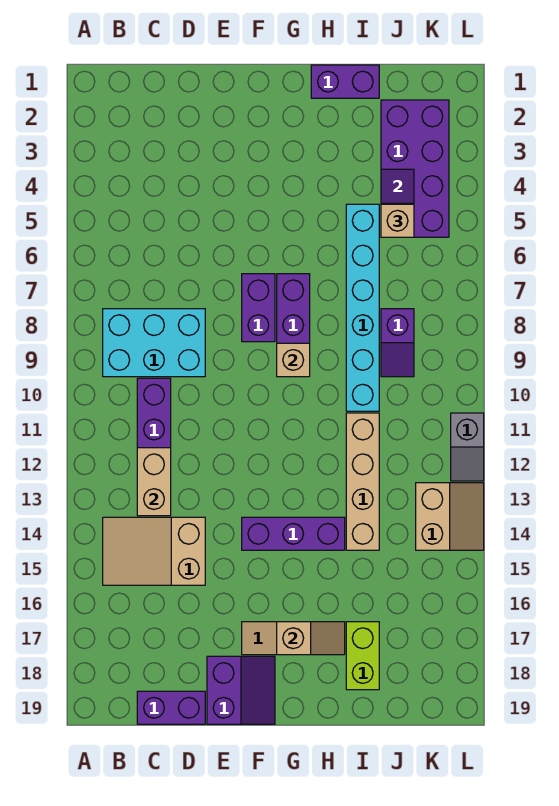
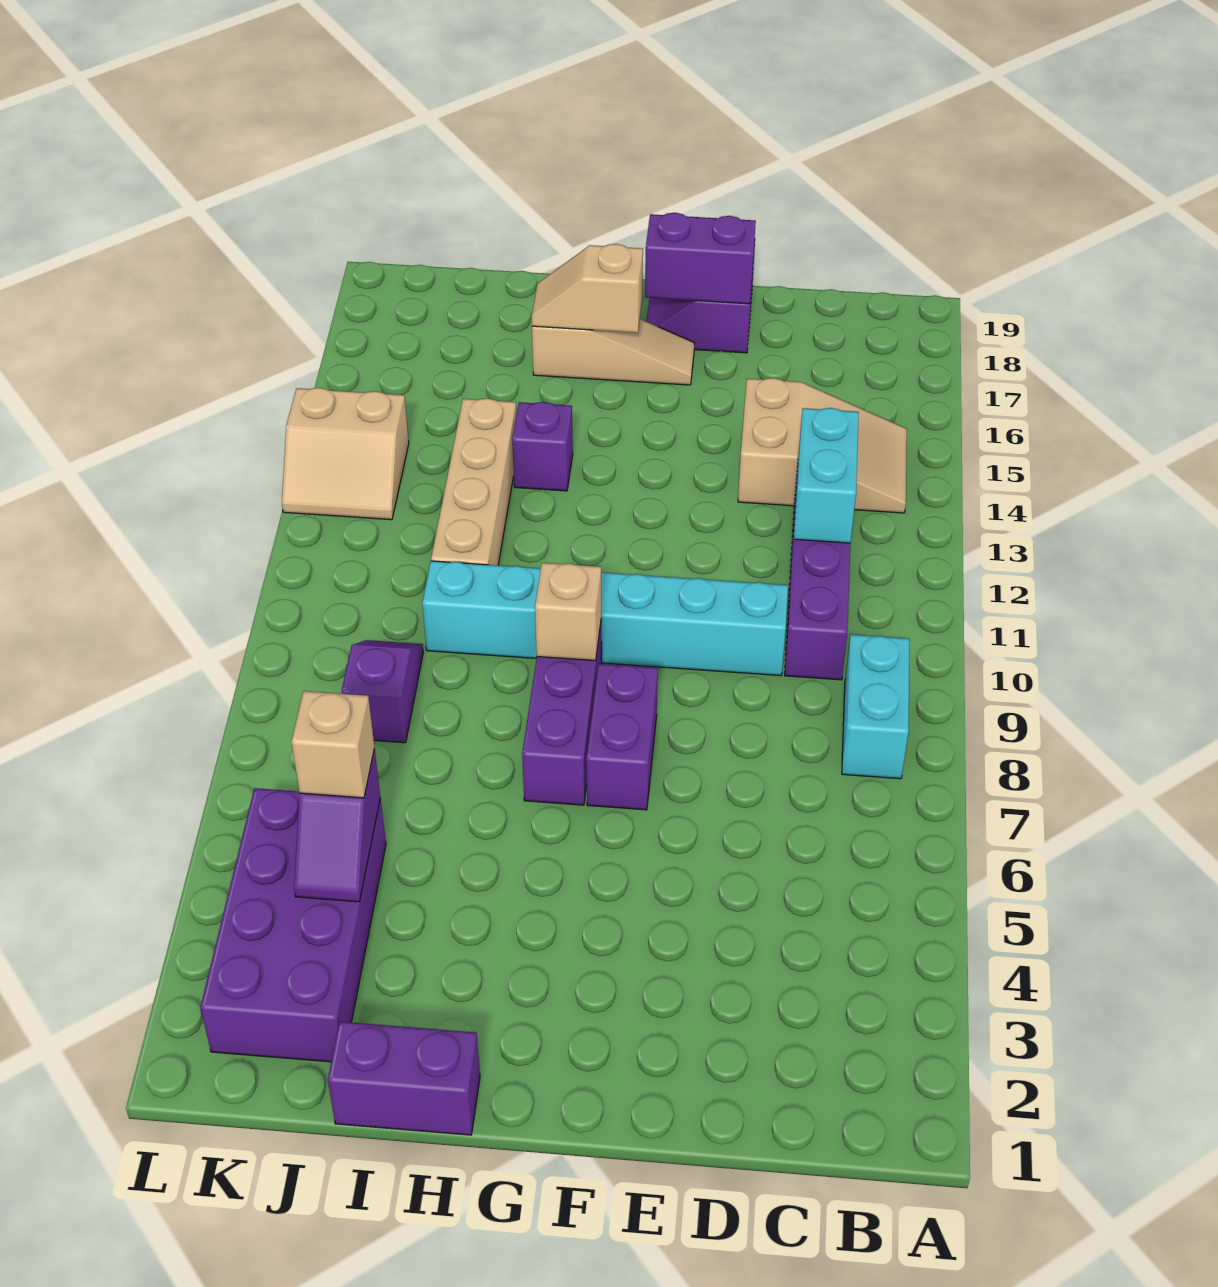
cyan 2x3 brick [103,309,205,377] -> cyan 1x2 brick [842,635,909,779]
tan 1x2 brick [137,448,171,516] -> cyan 1x2 brick [794,408,859,543]
purple 1x2 brick [137,691,205,724] -> purple 1x2 brick moved to [645,213,756,304]
purple 1x3 brick [242,517,345,550] -> purple 1x1 brick [512,402,573,491]
cyan 1x6 brick [346,204,379,411] -> cyan 1x6 brick turned to [422,561,788,676]
lime 1x2 brick [346,622,379,690] -> none
tan 2x2 slope [416,483,484,550] -> tan 2x2 slope turned to [282,388,409,520]
grey 1x2 slope [451,413,484,481] -> none

